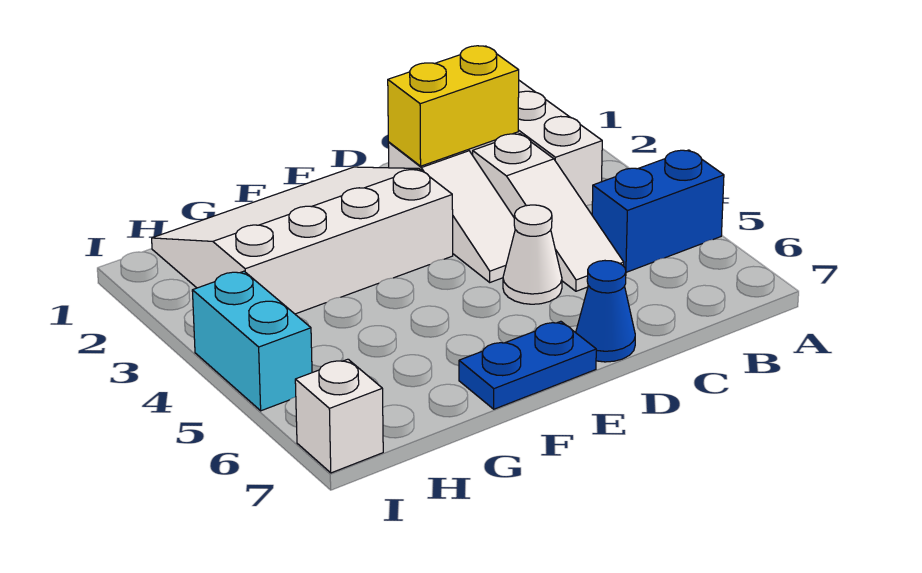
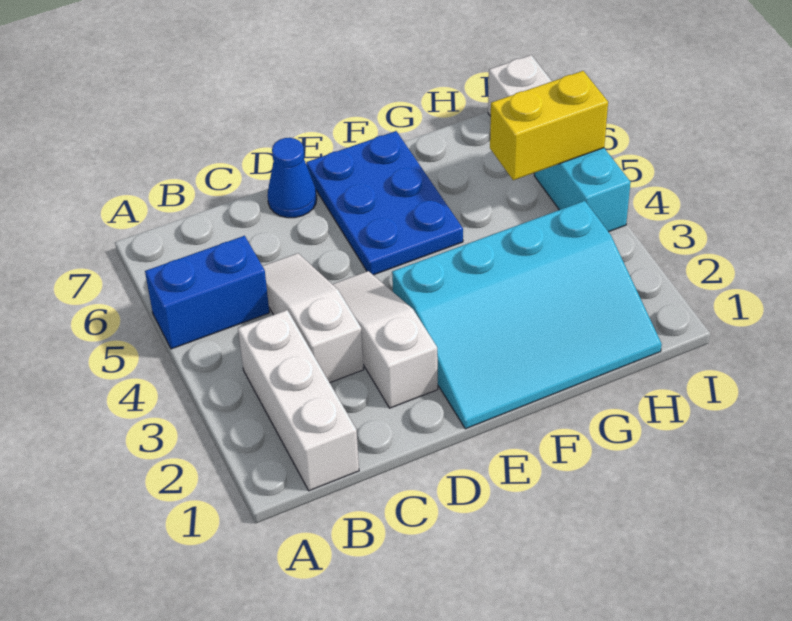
yellow 1x2 brick [388,46,519,166] -> yellow 1x2 brick moved to [490,71,608,180]
white 1x1 cone [503,205,562,304] -> none
white 3x4 slope [152,167,453,314] -> cyan 3x4 slope [392,201,662,429]
blue 1x2 plate [459,321,596,409] -> blue 2x3 plate [306,131,463,275]

